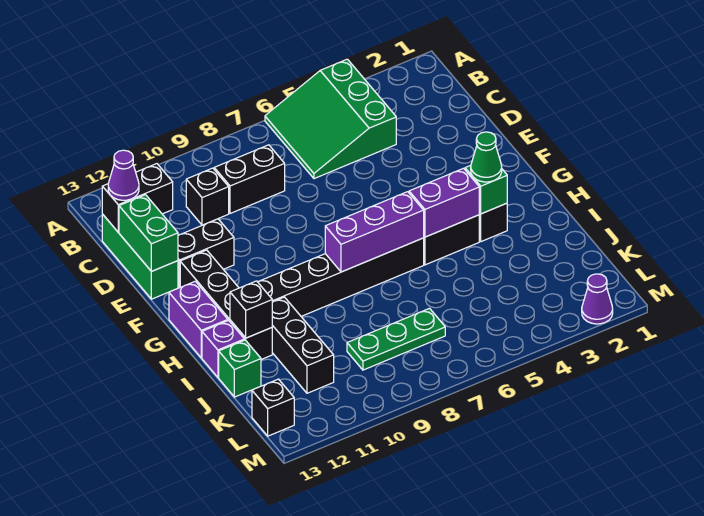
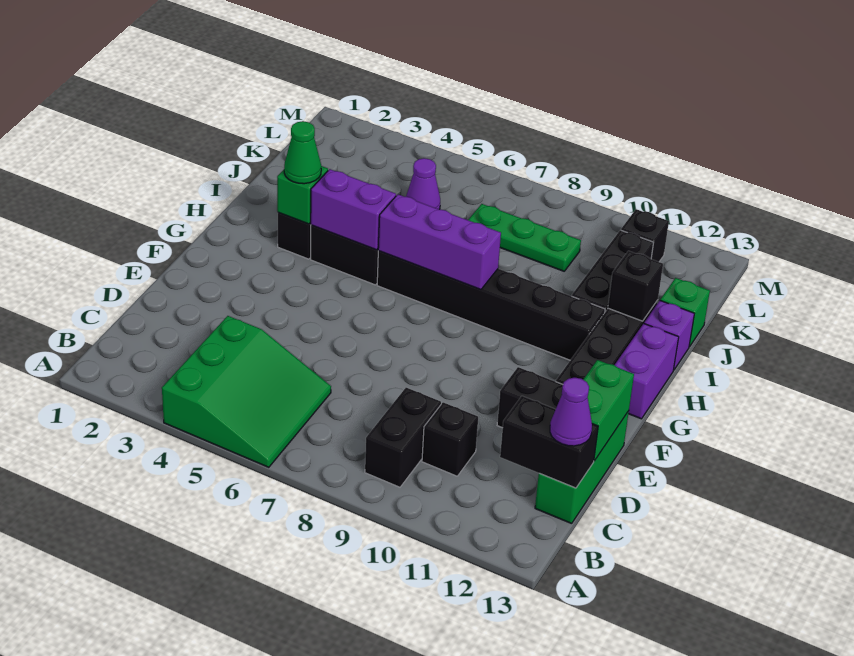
black 1x2 brick [214,145,285,213] -> black 1x2 brick turned to [365,388,441,487]
black 1x1 brick [252,379,294,436] -> black 1x1 brick moved to [621,209,669,262]
purple 1x1 cone [582,274,613,324] -> purple 1x1 cone moved to [406,158,440,210]

